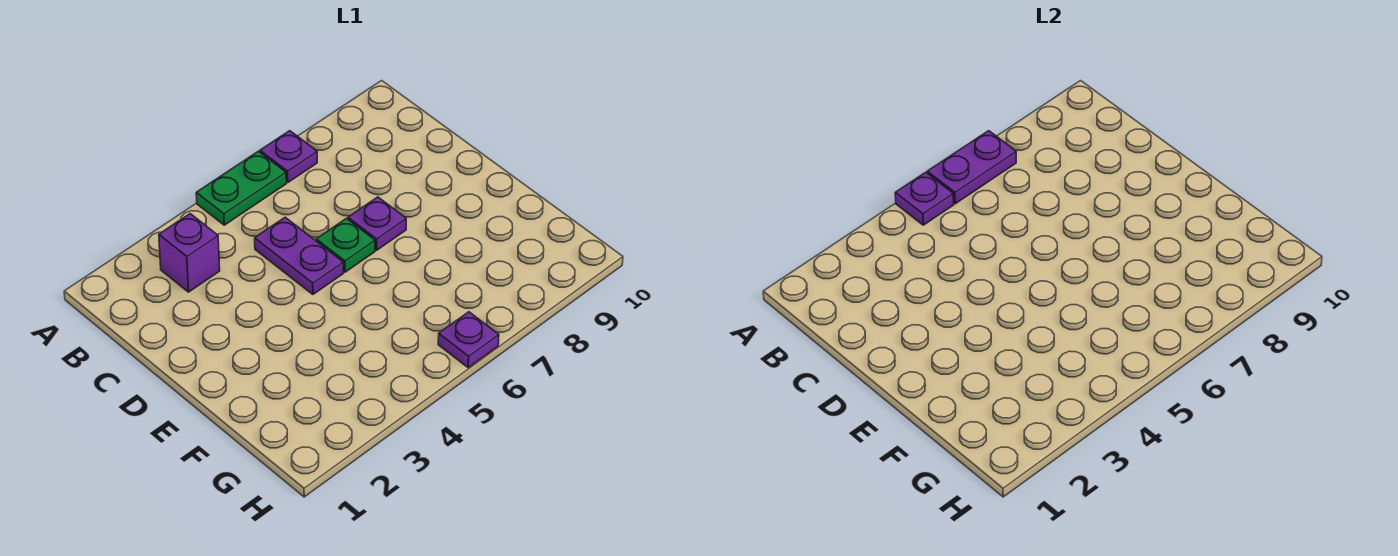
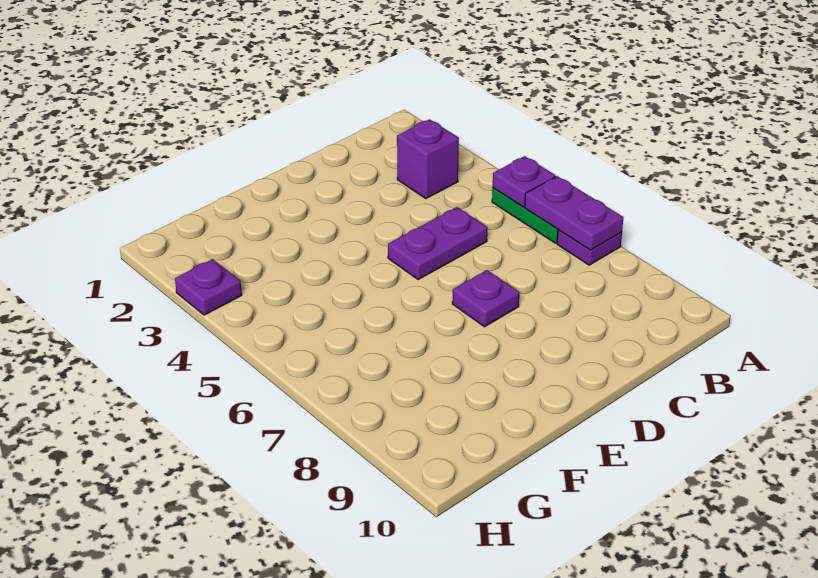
green 1x1 plate [316,219,375,272] -> none
purple 1x1 plate [438,312,499,368] -> purple 1x1 plate moved to [175,259,242,315]

